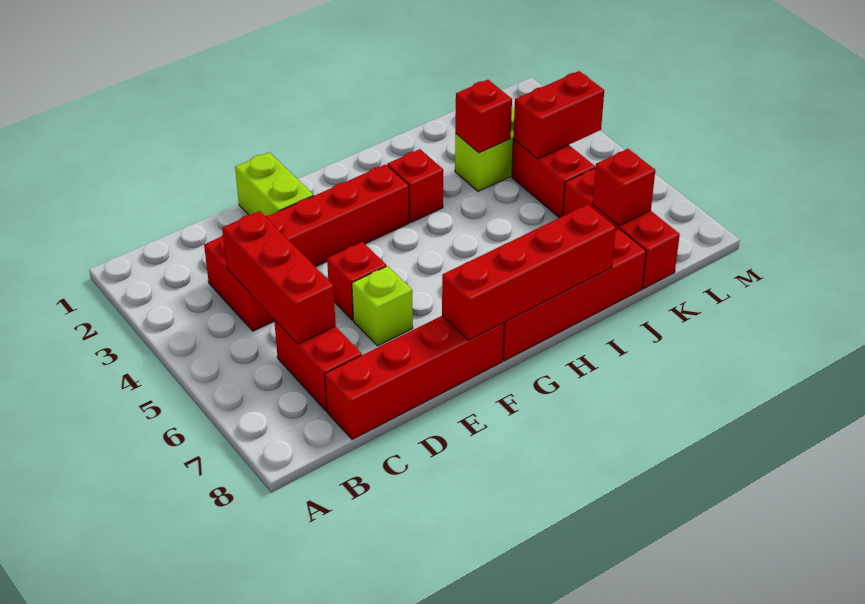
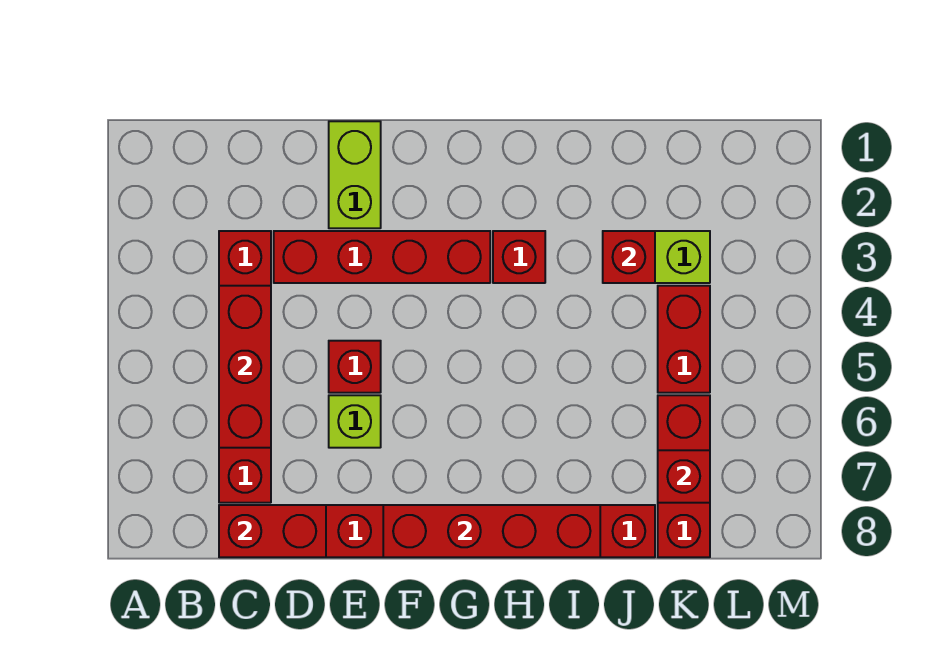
red 1x2 brick [513,71,604,159] -> red 1x2 brick moved to [219,505,326,557]

